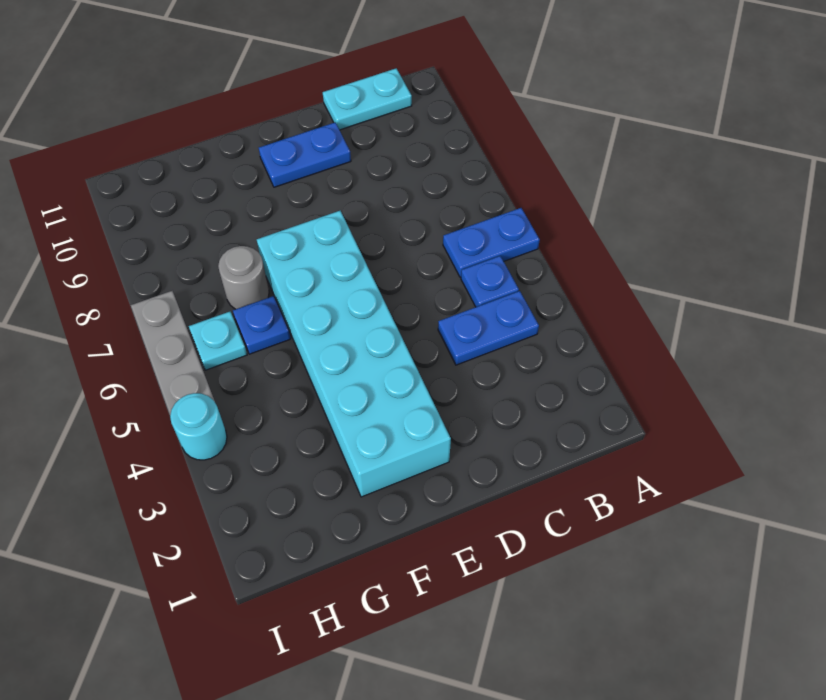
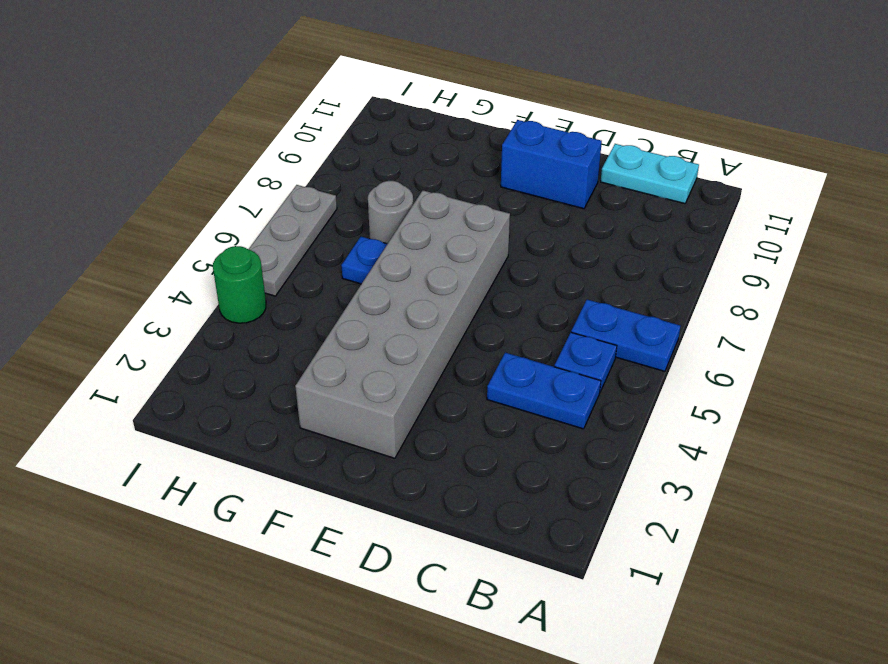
blue 1x2 plate [259,122,351,187] -> blue 1x2 brick [501,120,602,209]
cyan 2x6 brick [257,211,451,497] -> grey 2x6 brick [295,190,510,458]
cyan 1x1 plate [189,312,247,370] -> none
cyan 1x1 round brick [170,393,227,460] -> green 1x1 round brick [213,246,266,323]

